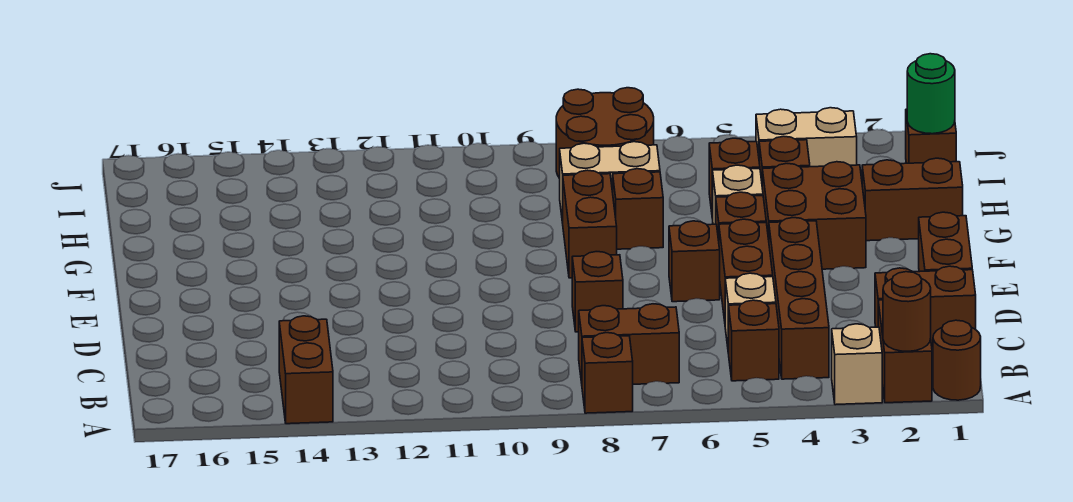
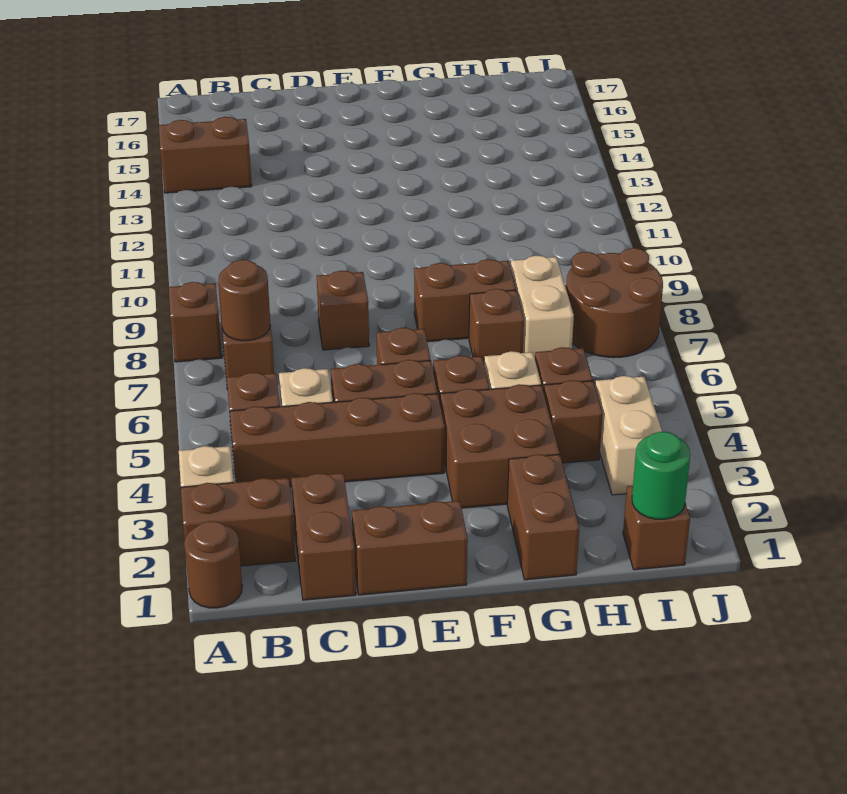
brown 1x1 round brick [883,272,931,351] -> brown 1x1 round brick moved to [218,260,270,341]

